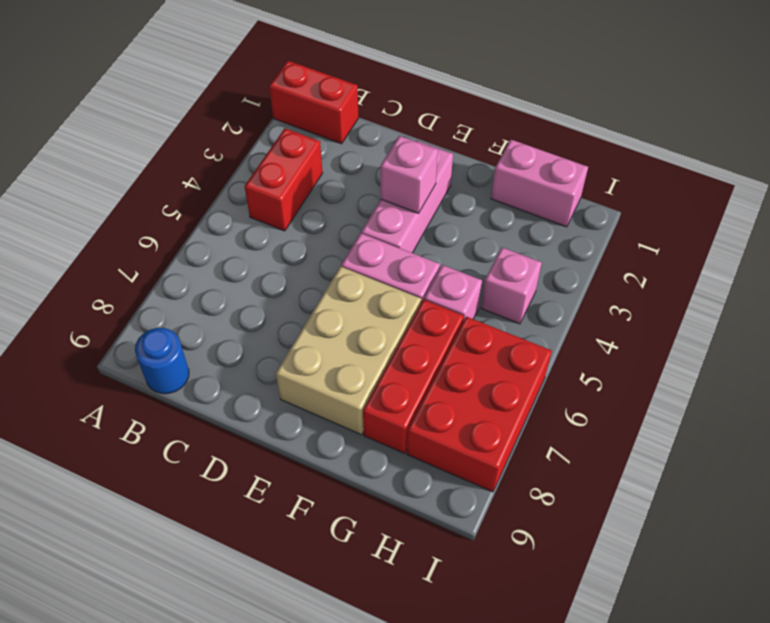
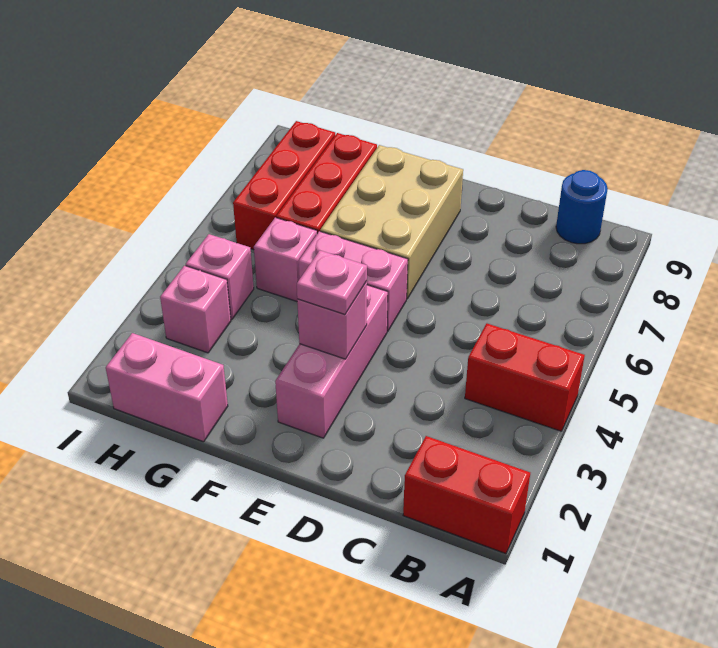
red 1x2 brick [244,128,323,231] -> red 1x2 brick turned to [465,324,585,431]
none -> pink 1x1 plate [297,250,367,314]
none -> pink 1x1 brick [160,266,231,353]
red 2x3 brick [407,317,552,492] -> red 1x3 brick [233,121,335,250]

